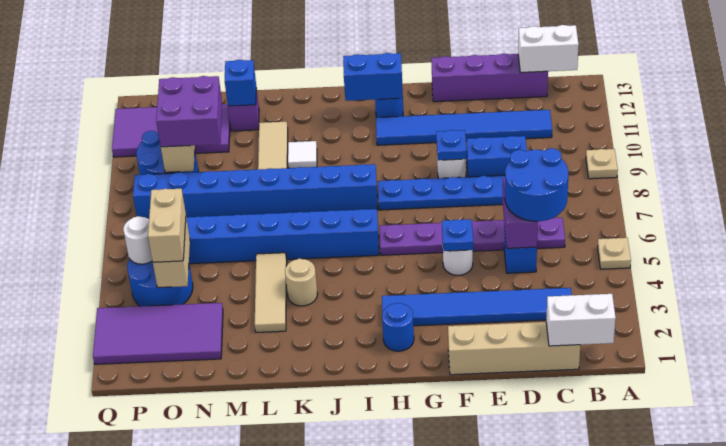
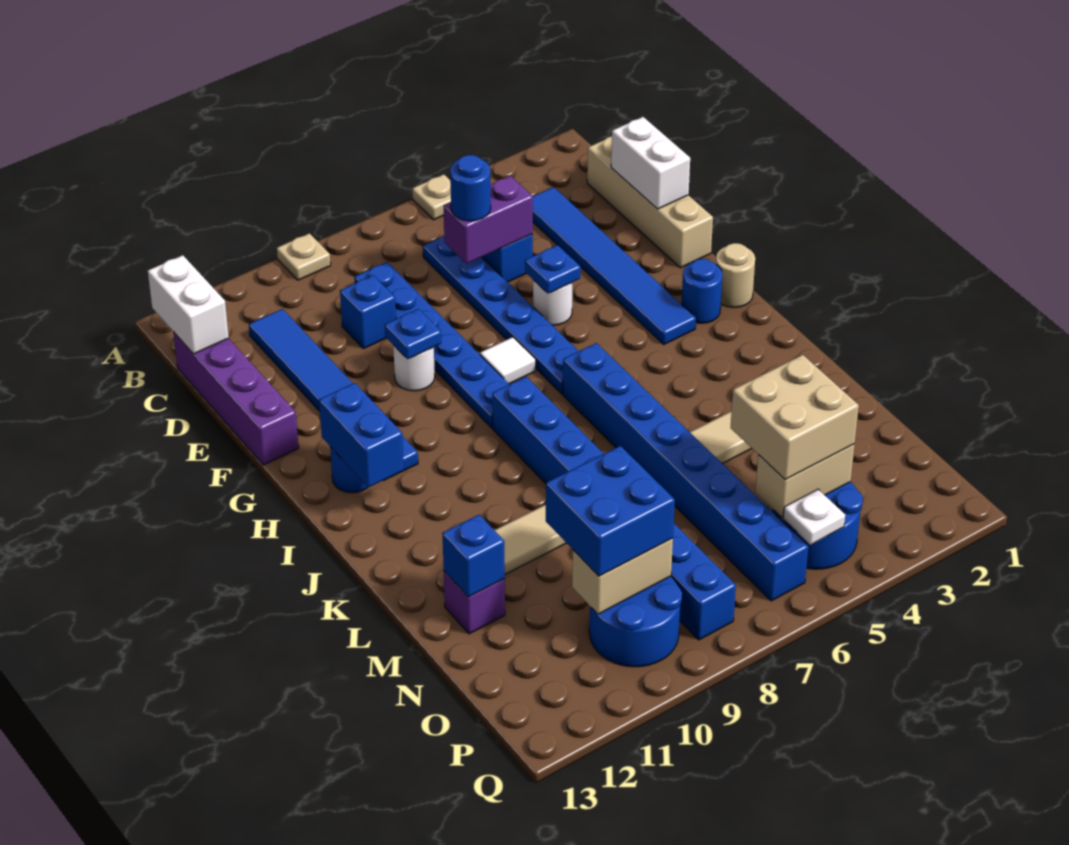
white 1x2 brick [546,294,616,346] -> white 1x2 brick moved to [611,117,690,209]
blue 2x2 round brick [505,148,568,222] -> blue 1x1 round brick [450,155,491,221]
purple 1x6 plate [379,218,565,255] -> blue 1x6 plate [423,236,578,394]
blue 1x2 brick [467,136,527,177] -> blue 1x1 brick [340,275,396,349]
tan 1x1 round brick [285,259,318,306] -> tan 1x1 round brick moved to [716,243,755,308]
white 1x1 tile [288,141,317,168] -> white 1x1 tile moved to [480,337,536,384]
purple 2x4 tile [93,303,223,364] -> none
purple 2x2 brick [156,76,222,147] -> blue 2x2 brick [546,446,675,576]
purple 2x4 tile [112,104,230,157] -> none
tan 1x2 brick [148,189,186,262] -> tan 2x2 brick [731,355,859,480]
white 1x1 round brick [123,216,152,264] -> white 1x1 plate [783,489,845,545]

